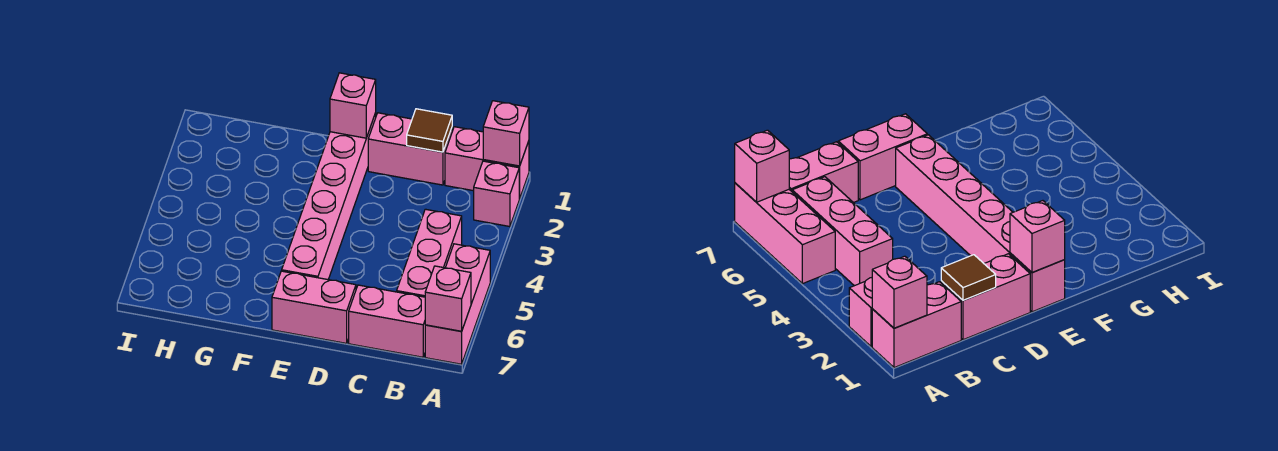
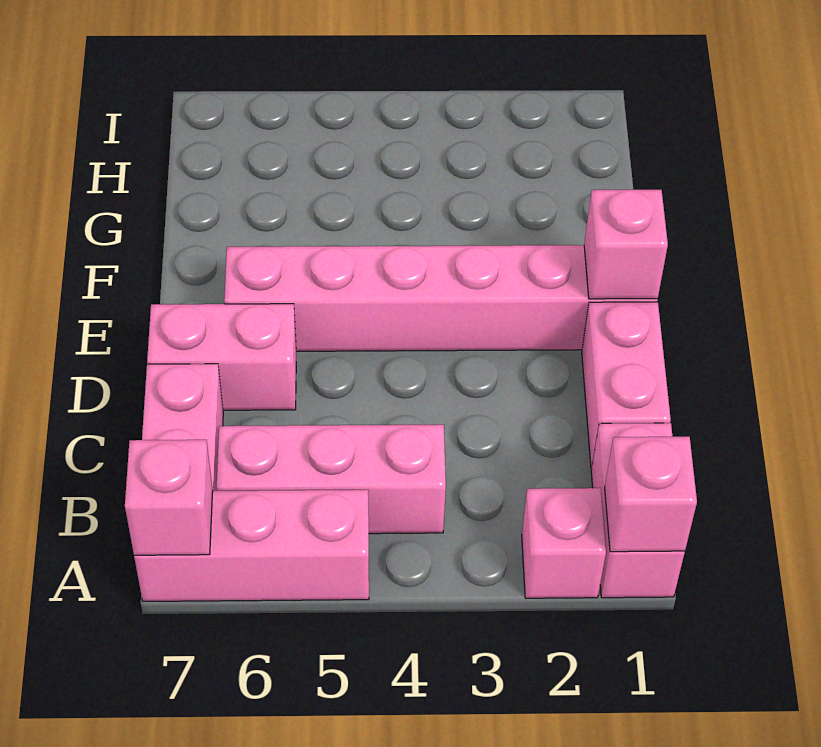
brown 1x1 tile [407,109,452,152] -> none
pink 1x2 brick [272,271,356,343] -> pink 1x2 brick turned to [147,304,296,410]

